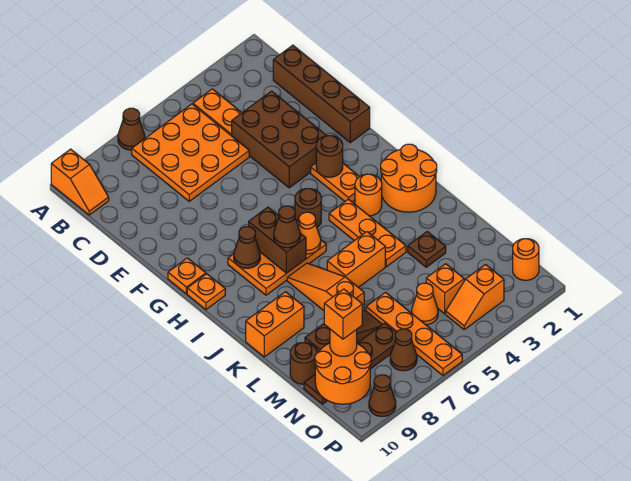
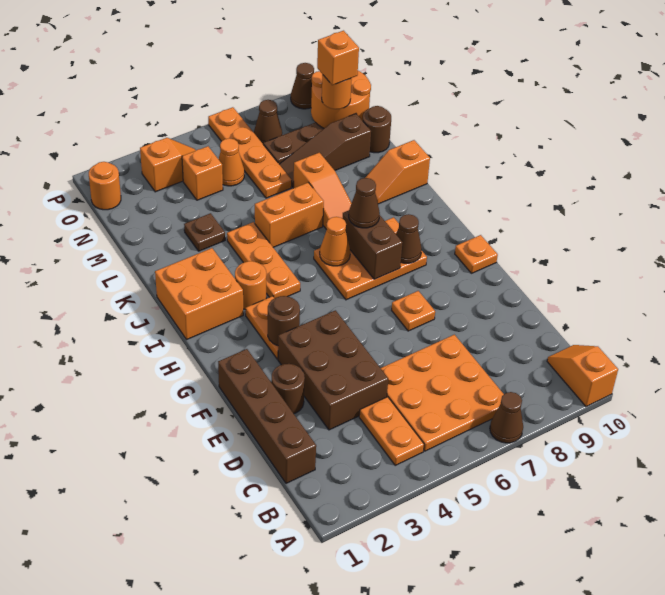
brown 1x1 round brick [295,189,321,227] -> brown 1x1 round brick moved to [272,364,305,414]
orange 1x1 plate [187,274,225,310] -> orange 1x1 plate moved to [392,291,435,331]
orange 2x2 round brick [381,144,437,212] -> orange 2x2 brick [155,248,243,340]
orange 1x2 brick [246,292,304,357] -> orange 1x2 slope [365,140,430,204]

